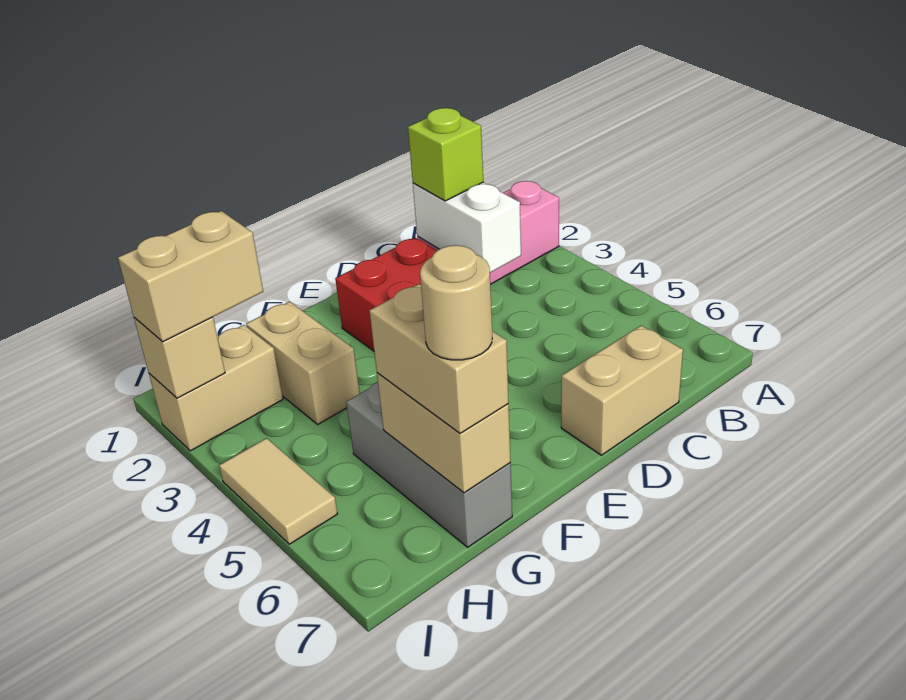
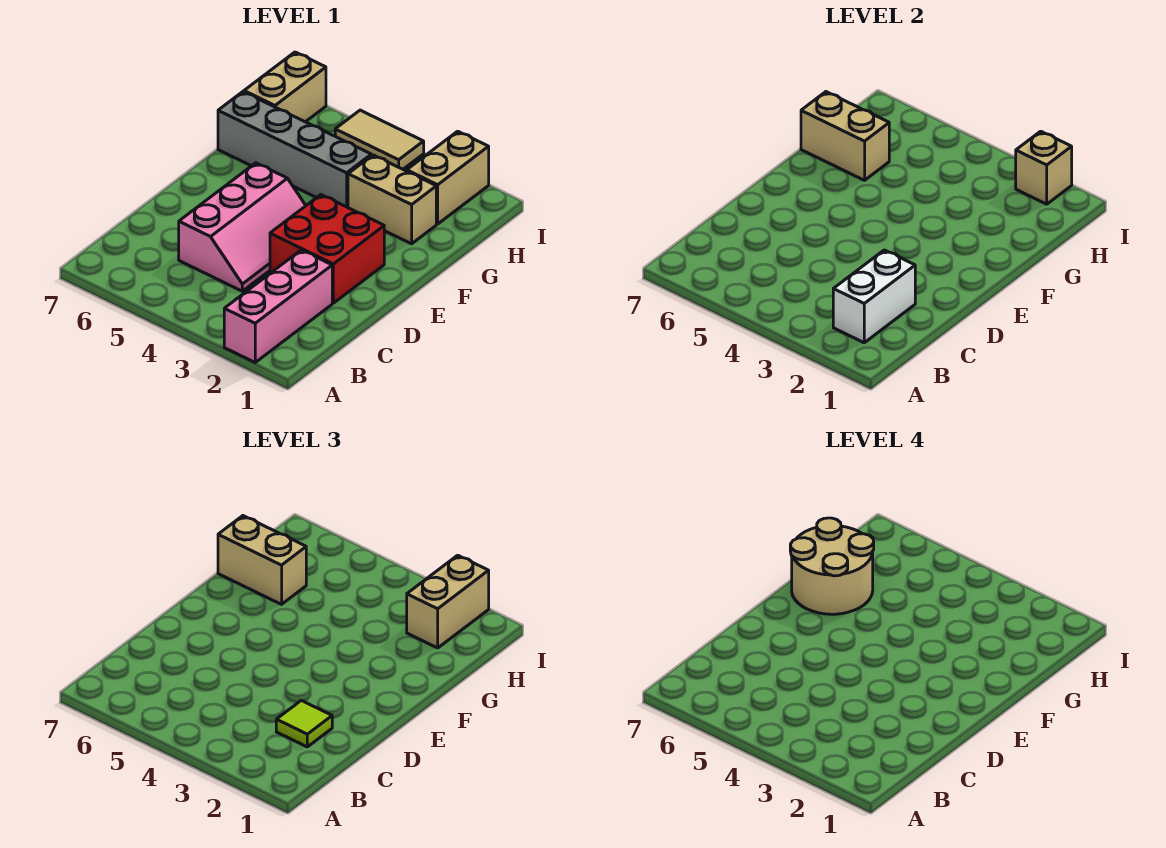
white 1x2 brick [413,183,521,273] -> white 1x2 brick turned to [833,250,915,343]
lime 1x1 brick [408,108,483,201] -> lime 1x1 tile [276,701,332,747]
none -> pink 2x3 slope [179,163,306,291]
tan 1x2 brick [561,326,683,455] -> tan 1x2 brick moved to [244,52,326,122]
grey 1x3 brick [346,382,512,547] -> grey 1x4 brick [218,92,371,207]
tan 1x1 round brick [420,245,492,360] -> tan 2x2 round brick [790,518,874,614]

